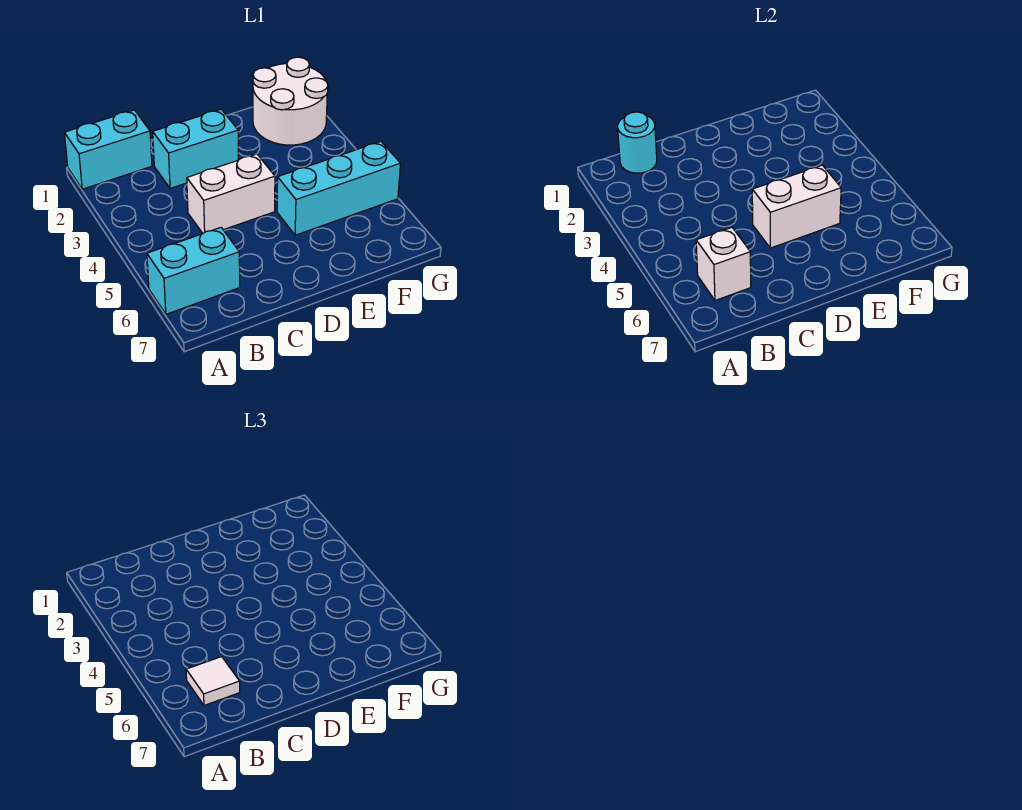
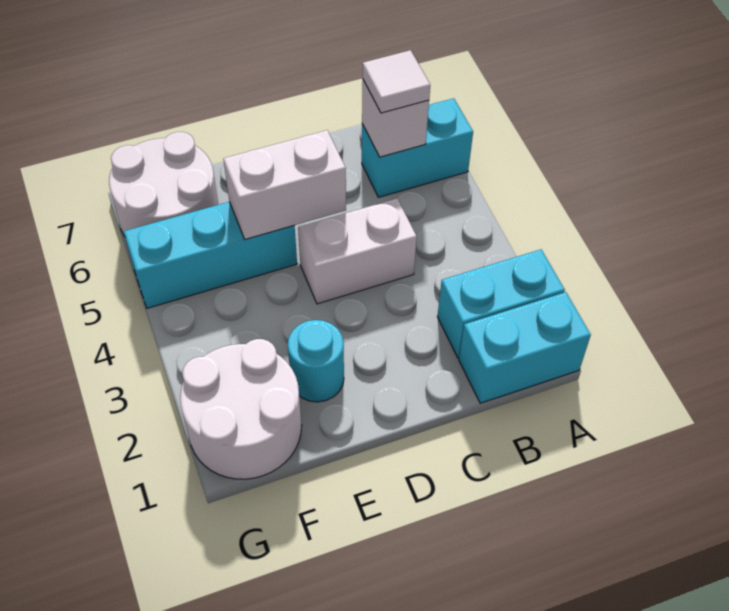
cyan 1x1 round brick [618,112,657,173] -> cyan 1x1 round brick moved to [288,320,344,402]
cyan 1x2 brick [153,109,238,188] -> cyan 1x2 brick moved to [437,249,565,358]
none -> white 2x2 round brick [109,132,218,237]

